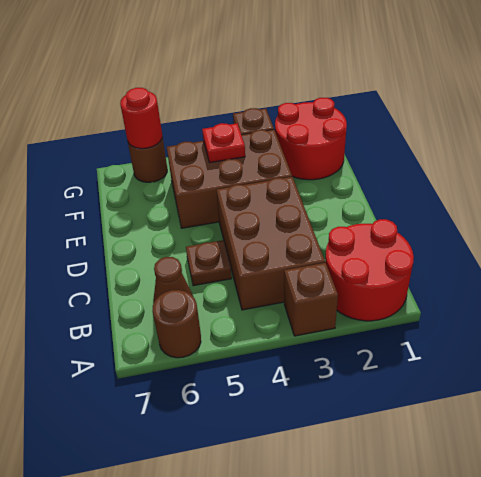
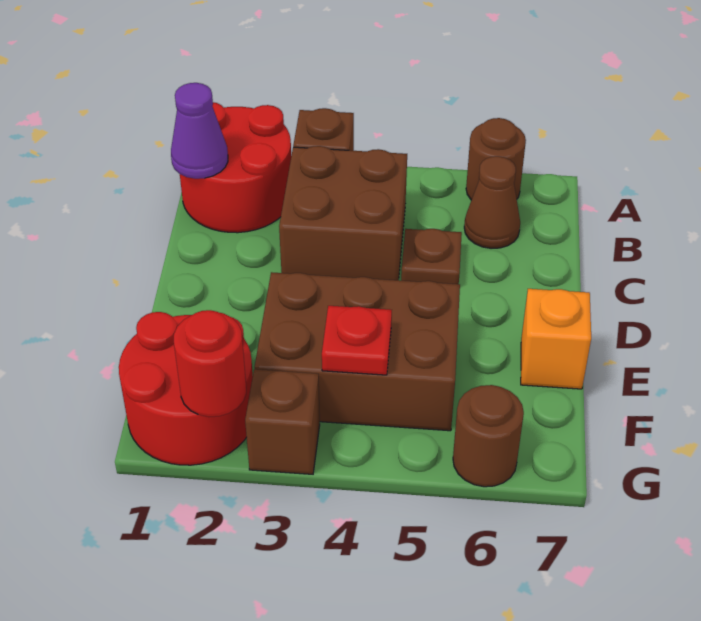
none -> purple 1x1 cone [171,83,228,179]
brown 2x3 brick [217,177,325,310] -> brown 2x2 brick [279,146,407,280]
none -> orange 1x1 brick [521,289,591,389]
red 1x1 round brick [120,88,162,149] -> red 1x1 round brick moved to [174,310,246,417]

